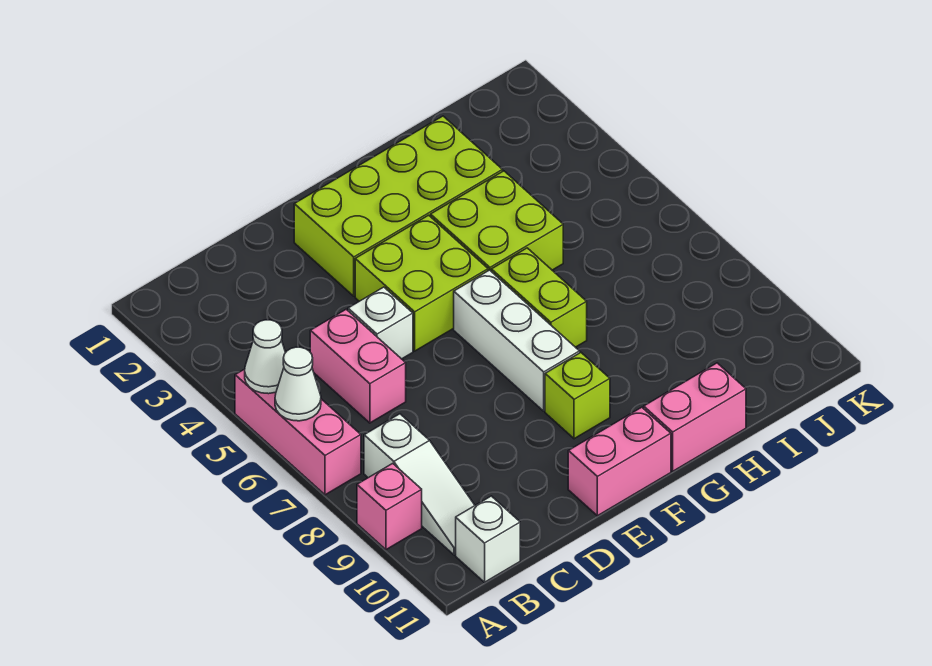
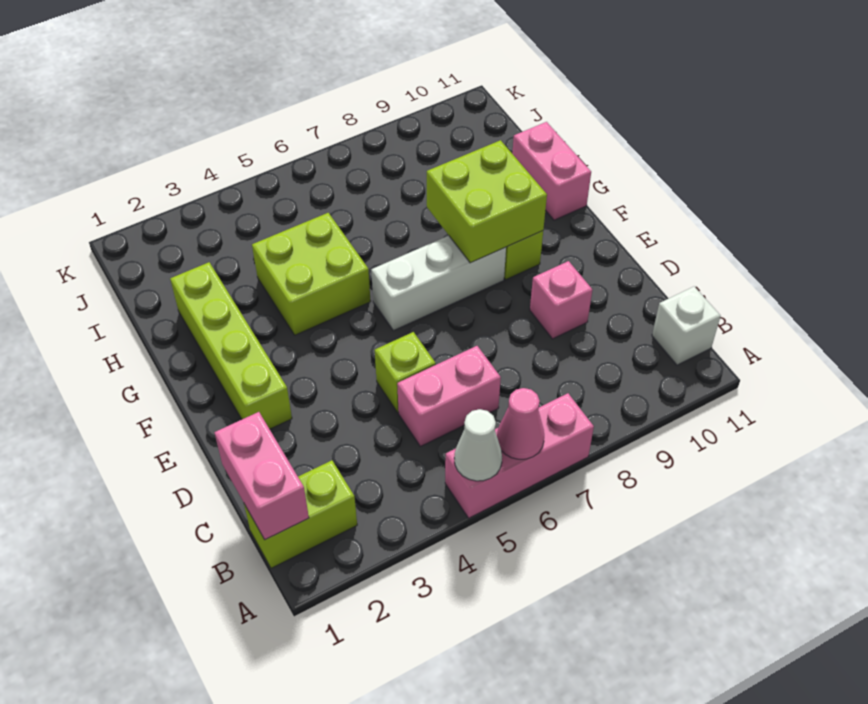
white 1x1 cone [275,347,321,421] -> pink 1x1 cone [497,388,544,459]
pink 1x1 brick [357,463,422,550] -> pink 1x1 brick moved to [530,261,592,339]
white 1x3 slope [364,414,475,555] -> none
white 1x1 brick [348,287,413,359] -> lime 1x1 brick [375,332,436,412]
lime 2x4 brick [294,116,503,296] -> lime 1x4 brick [170,262,292,429]
lime 2x2 brick [355,215,488,351] -> lime 2x2 brick moved to [427,140,547,263]
pink 1x2 brick [568,407,671,516] -> pink 1x2 brick moved to [214,412,309,540]
lime 1x2 brick [491,248,587,347] -> lime 1x2 brick moved to [244,460,357,568]

